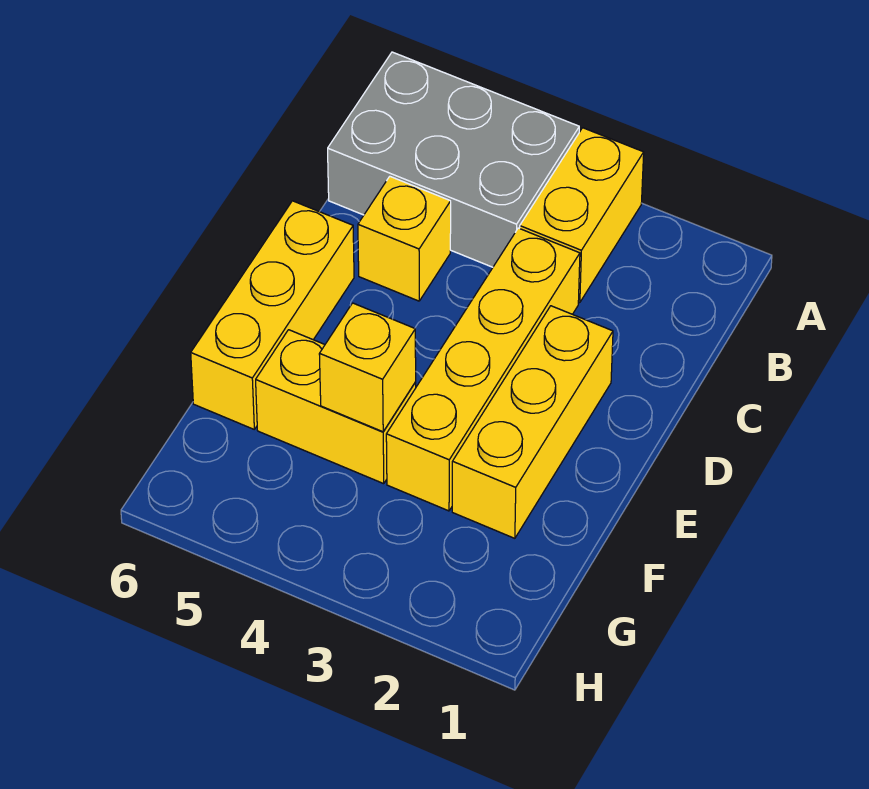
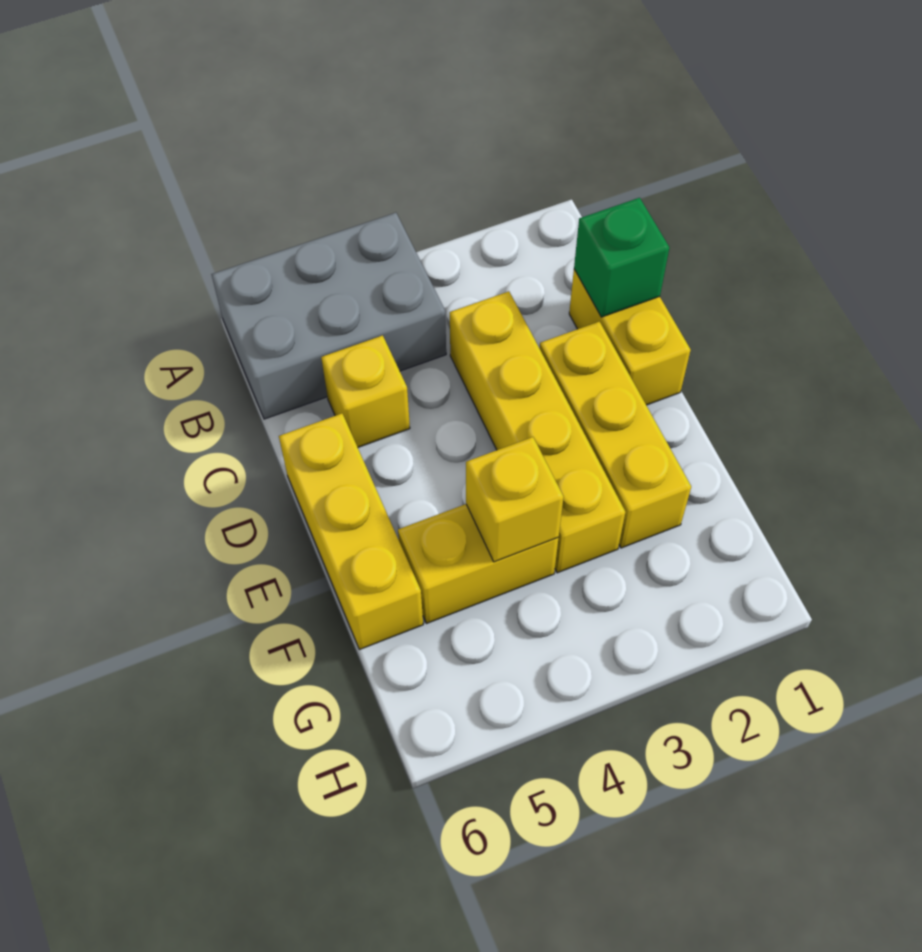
yellow 1x2 brick [520,128,644,303] -> yellow 1x2 brick moved to [569,269,691,405]
none -> green 1x1 brick [574,198,669,317]

